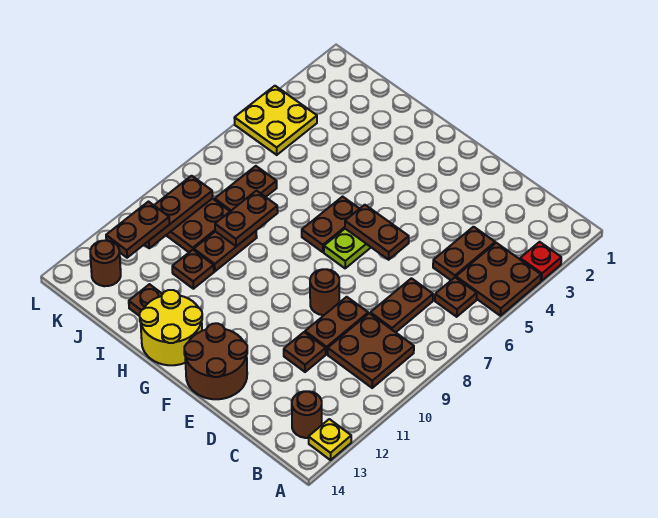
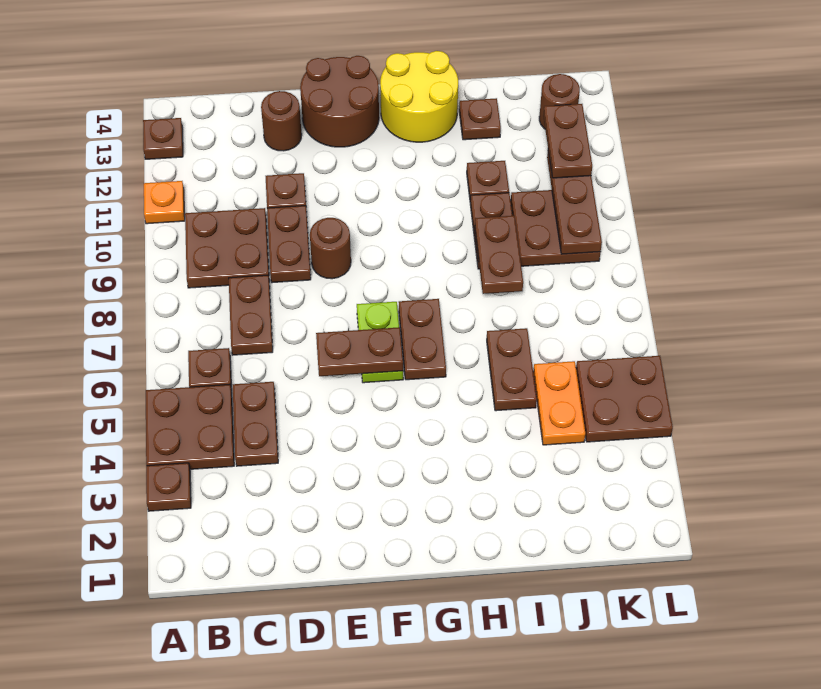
red 1x1 plate [520,242,561,281] -> brown 1x1 plate [146,463,191,511]
none -> orange 1x1 plate [144,181,185,224]
yellow 1x1 plate [309,419,351,460] -> brown 1x1 plate [143,118,183,159]
brown 1x1 round brick [292,391,322,438] -> brown 1x1 round brick moved to [261,91,302,151]
none -> orange 1x2 plate [533,361,585,445]
brown 1x2 plate [215,166,277,211] -> brown 1x2 plate moved to [487,328,537,411]
yellow 2x2 plate [235,86,317,155] -> brown 2x2 plate [576,356,673,442]

